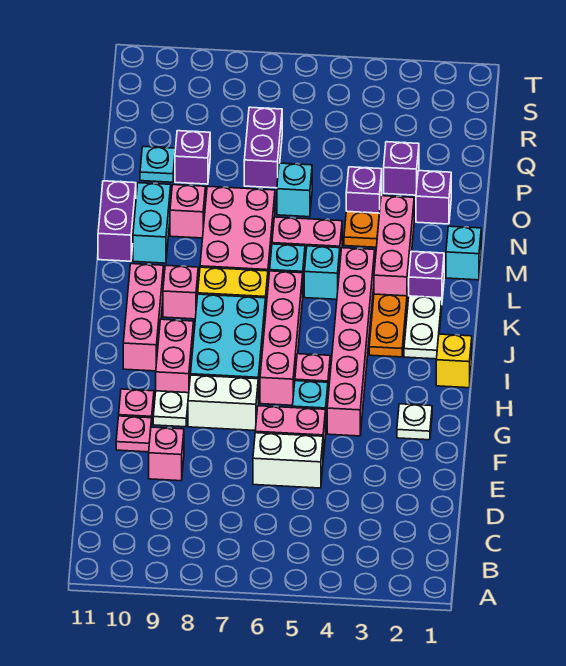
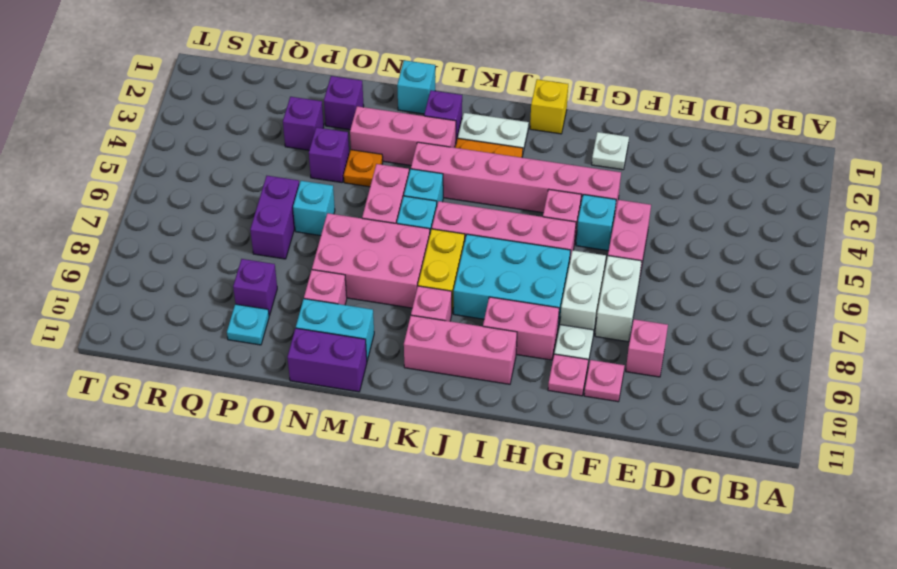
white 1x2 brick [253,433,323,488] -> white 1x2 brick moved to [595,256,642,342]
purple 1x2 brick [244,107,282,188] -> purple 1x2 brick turned to [250,176,299,259]

